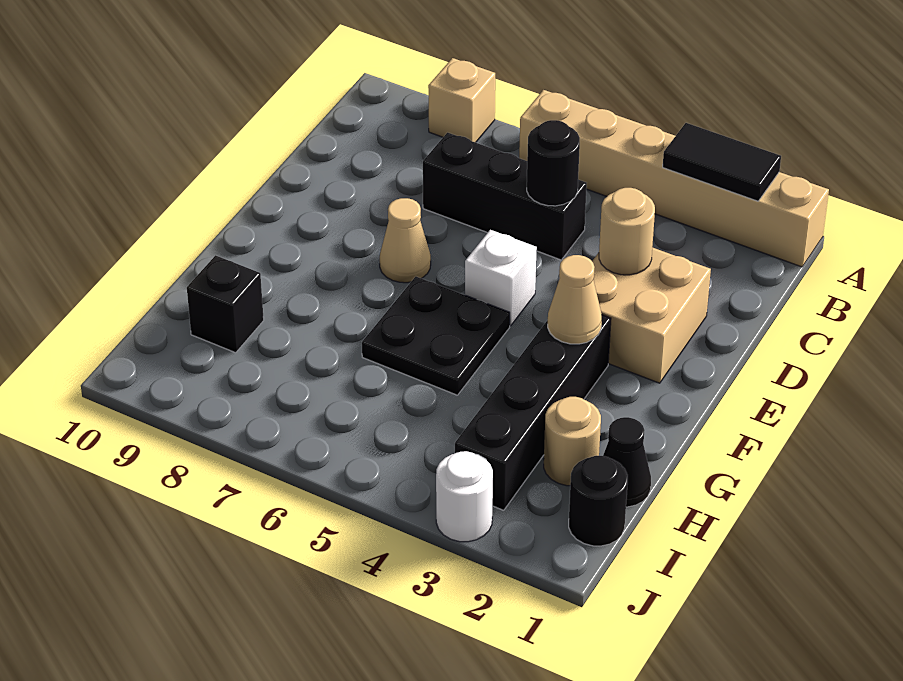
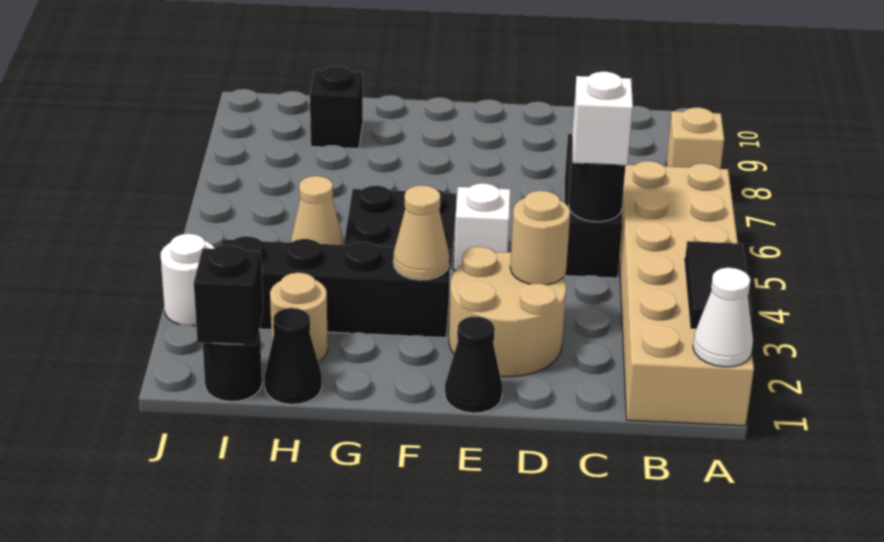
tan 1x6 brick [519,90,829,267] -> tan 2x6 brick [619,161,754,426]
none -> white 1x1 cone [693,268,753,367]
none -> white 1x1 brick [572,72,633,166]
tan 2x2 brick [592,247,711,383] -> tan 2x2 round brick [449,247,566,377]
none -> black 1x1 cone [445,316,503,413]
tan 1x1 cone [380,198,431,283] -> tan 1x1 cone moved to [291,176,343,245]
none -> black 1x1 brick [194,245,263,345]

